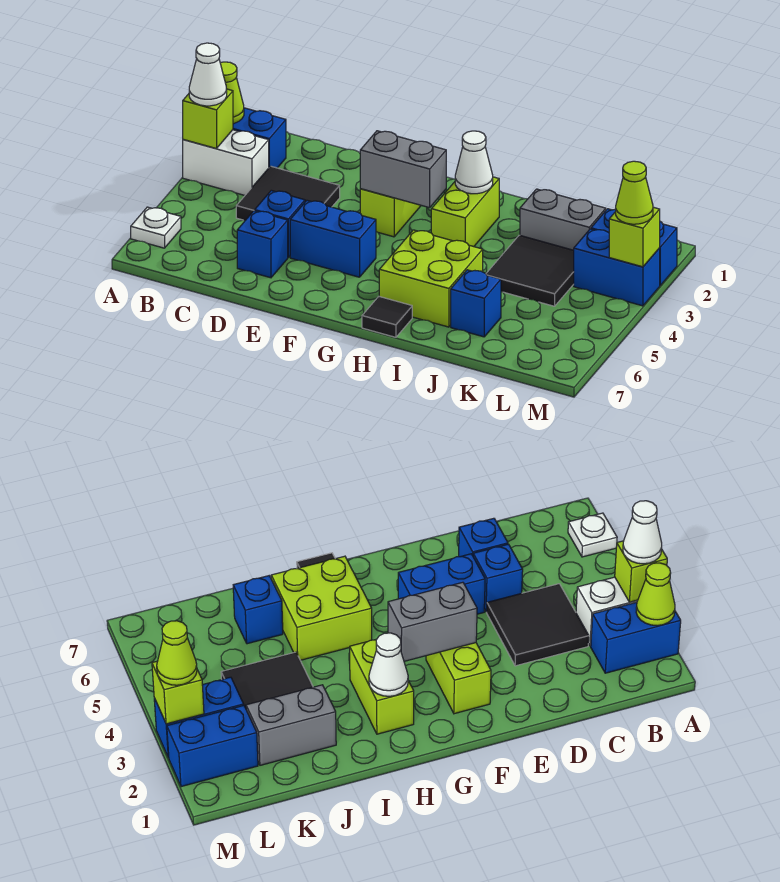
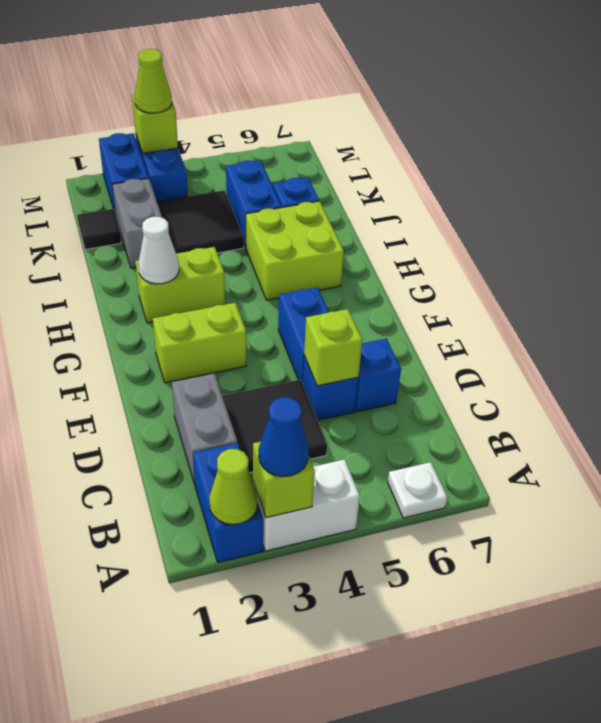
white 1x2 brick [183,130,269,195] -> white 1x2 brick turned to [253,459,360,551]
white 1x1 cone [189,43,227,106] -> blue 1x1 cone [259,397,309,476]
none -> lime 1x1 brick [304,309,362,386]
grey 1x2 brick [360,131,446,208] -> grey 1x2 brick moved to [172,373,237,484]
black 1x1 tile [362,297,412,337] -> black 1x1 tile moved to [77,209,121,249]
none -> blue 1x2 brick [226,160,282,248]

